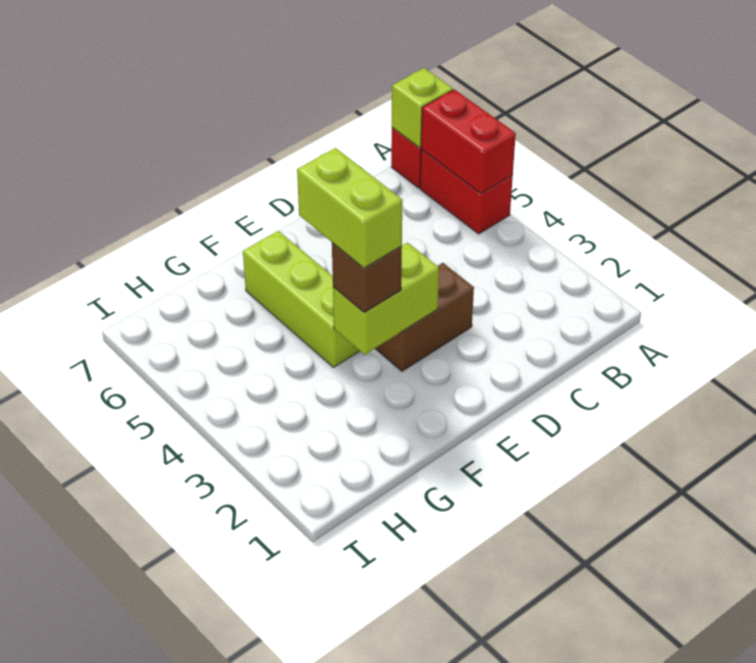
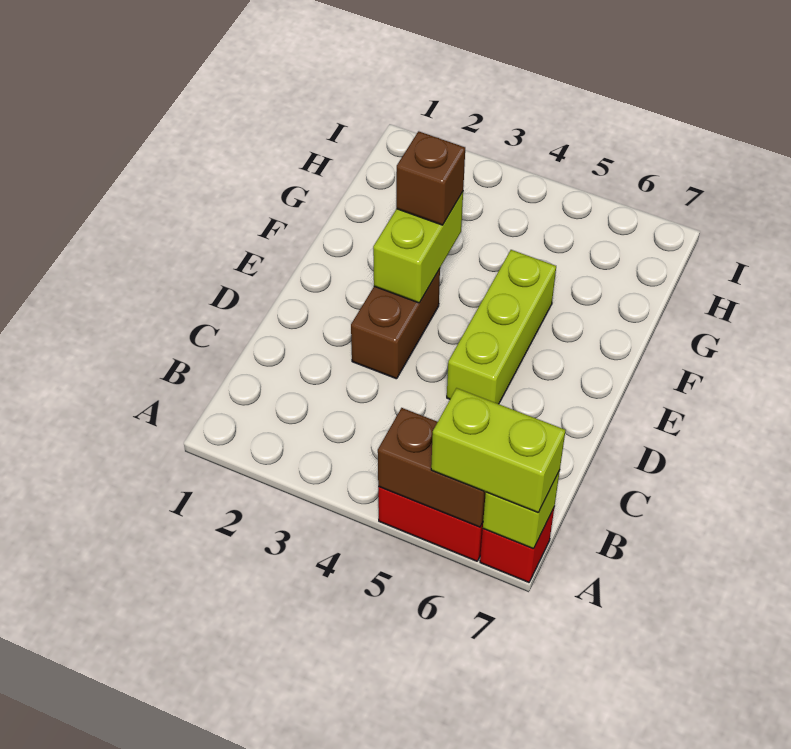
red 1x2 brick [421,90,516,194] -> brown 1x2 brick [378,408,486,527]
lime 1x2 brick [297,148,402,268] -> lime 1x2 brick moved to [431,388,566,513]
lime 1x3 brick [243,231,360,368] -> lime 1x3 brick turned to [447,250,556,404]

